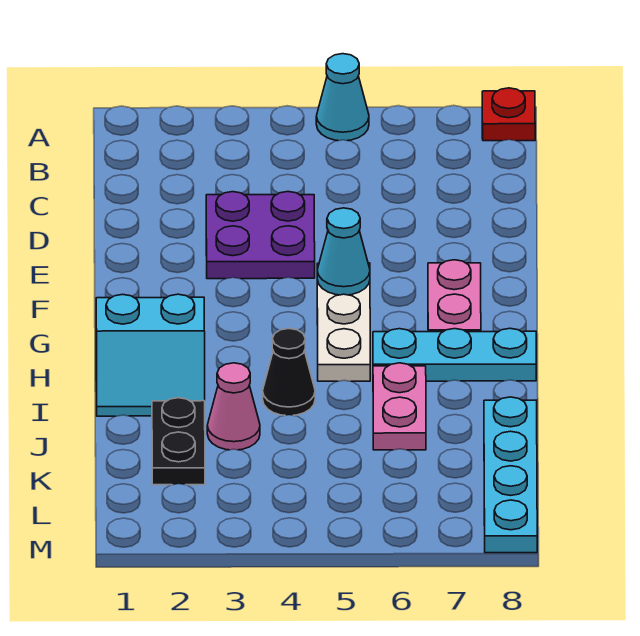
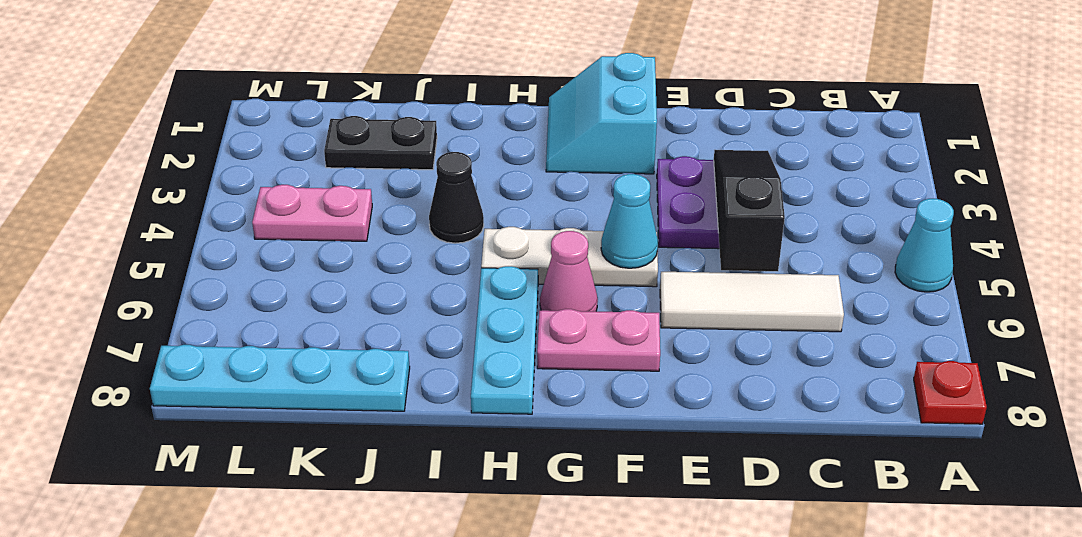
none -> white 1x3 tile [660,272,844,332]
none -> black 1x3 slope [714,150,785,271]
cyan 2x2 slope [96,294,205,416] -> cyan 2x2 slope moved to [546,53,657,174]
pink 1x2 plate [373,363,426,450] -> pink 1x2 plate moved to [252,185,372,241]
pink 1x1 cone [207,363,260,450] -> pink 1x1 cone moved to [540,231,598,311]

